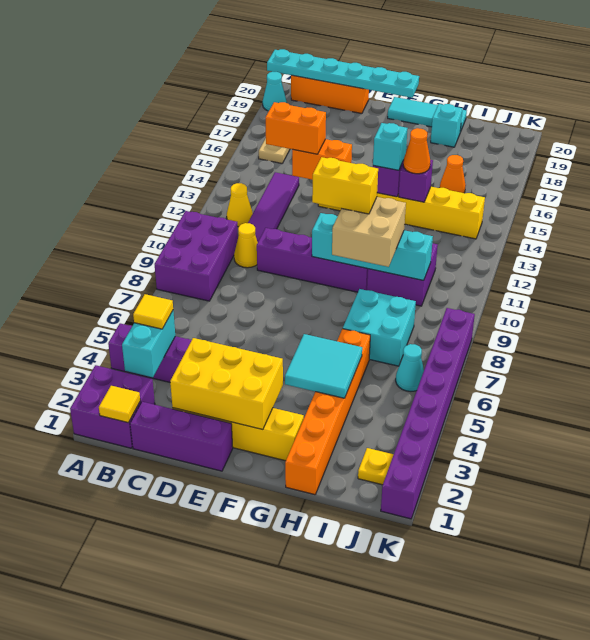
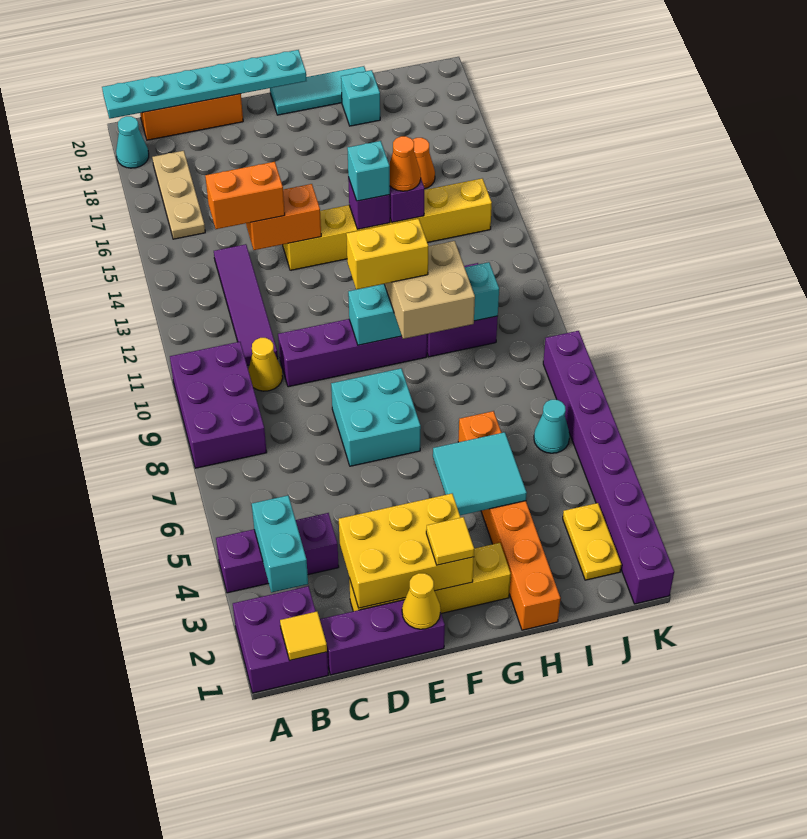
yellow 1x1 tile [133,294,173,329] -> yellow 1x1 tile moved to [426,517,474,565]
yellow 1x1 cone [227,183,253,227] -> yellow 1x1 cone moved to [402,573,441,629]
cyan 2x2 brick [343,289,416,366] -> cyan 2x2 brick moved to [331,368,421,466]
yellow 1x1 plate [358,448,394,485] -> yellow 1x2 plate [563,503,621,580]

